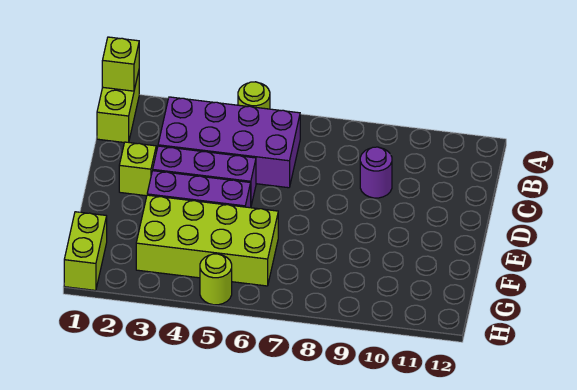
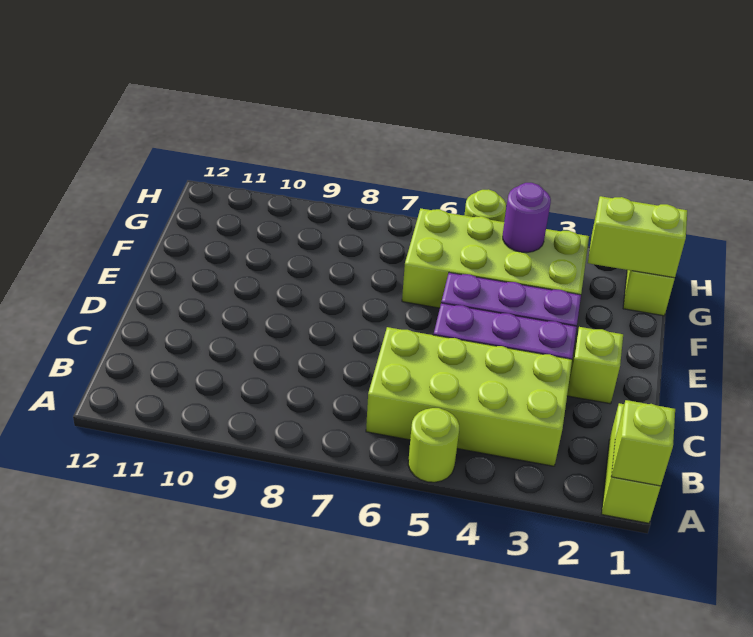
purple 2x4 brick [158,97,300,188] -> lime 2x4 brick [366,327,572,466]
purple 1x1 round brick [360,147,392,198] -> purple 1x1 round brick moved to [503,183,551,252]
none -> lime 1x2 brick [588,196,687,278]

